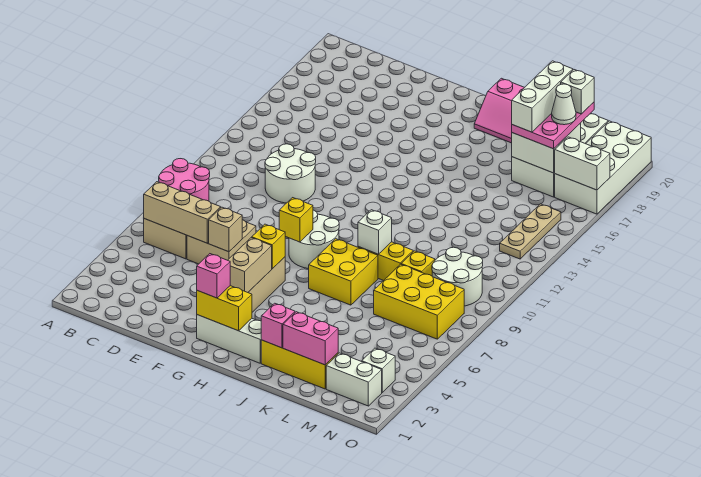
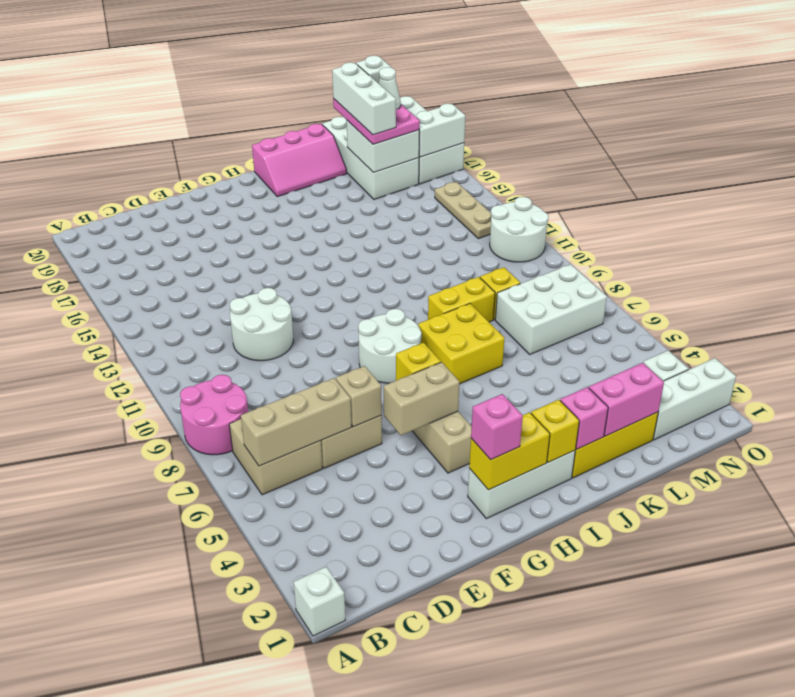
tan 1x2 brick [228,238,272,292] -> tan 1x2 brick turned to [384,362,459,435]
yellow 1x1 brick [279,198,313,242] -> yellow 1x1 brick moved to [531,400,579,462]
white 1x1 brick [358,210,392,254] -> white 1x1 brick moved to [294,567,345,636]
yellow 2x3 brick [374,264,464,339] -> white 2x3 brick [495,264,607,354]
white 1x2 brick [326,353,382,406] -> white 1x3 brick [653,358,736,440]
white 2x2 round brick [432,247,483,306] -> white 2x2 round brick moved to [490,197,548,262]

